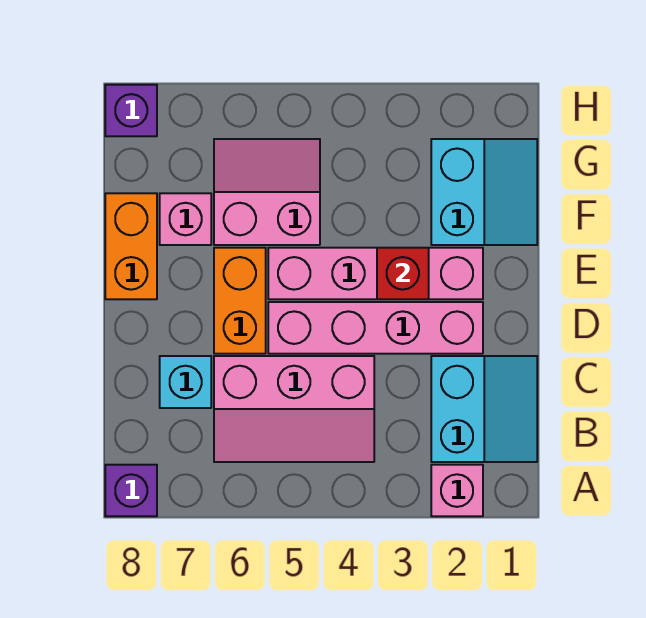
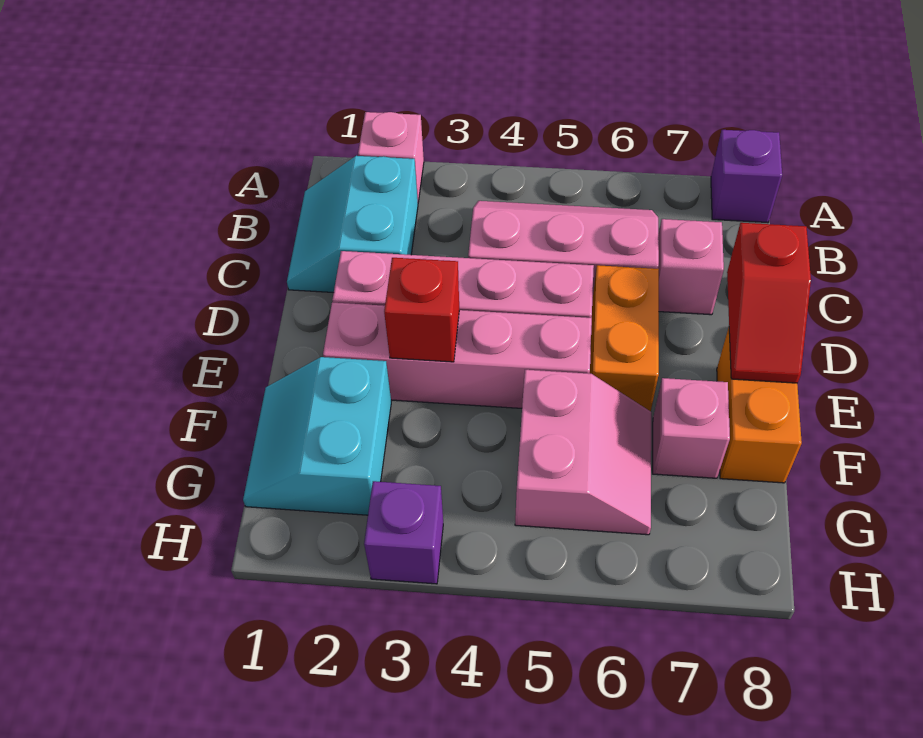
cyan 1x1 brick [160,356,211,408] -> pink 1x1 brick [658,219,724,315]
none -> red 1x2 slope [727,223,811,383]
pink 2x2 slope [214,139,320,245] -> pink 2x2 slope turned to [515,370,651,535]
purple 1x1 brick [105,85,157,136] -> purple 1x1 brick moved to [364,481,443,584]

